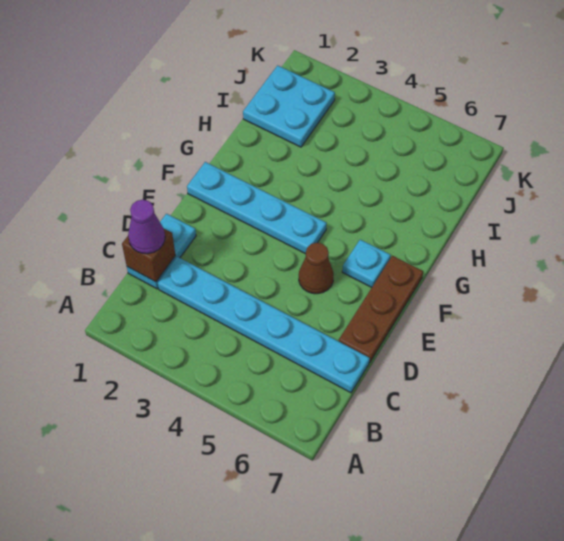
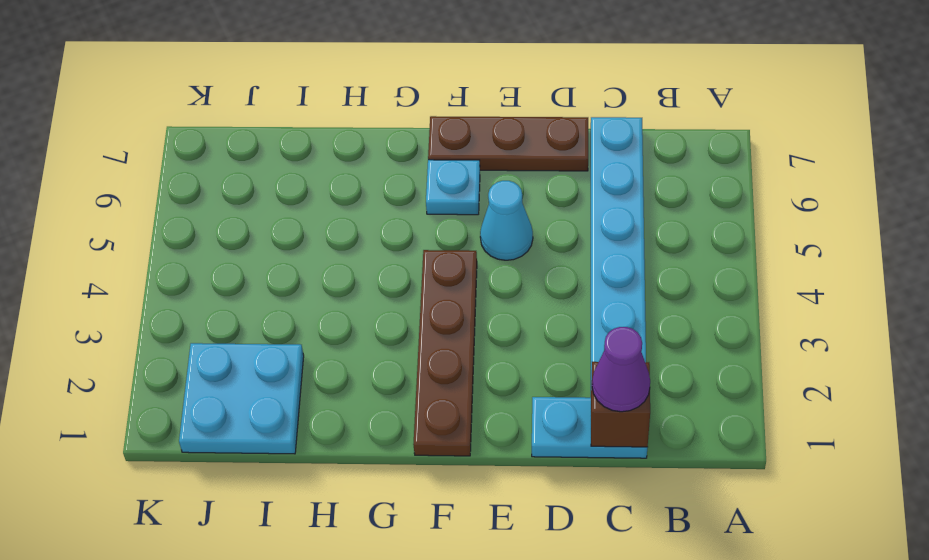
brown 1x1 cone [299,243,334,294] -> cyan 1x1 cone [480,181,533,260]
cyan 1x4 plate [187,162,327,254] -> brown 1x4 plate [413,250,477,456]

